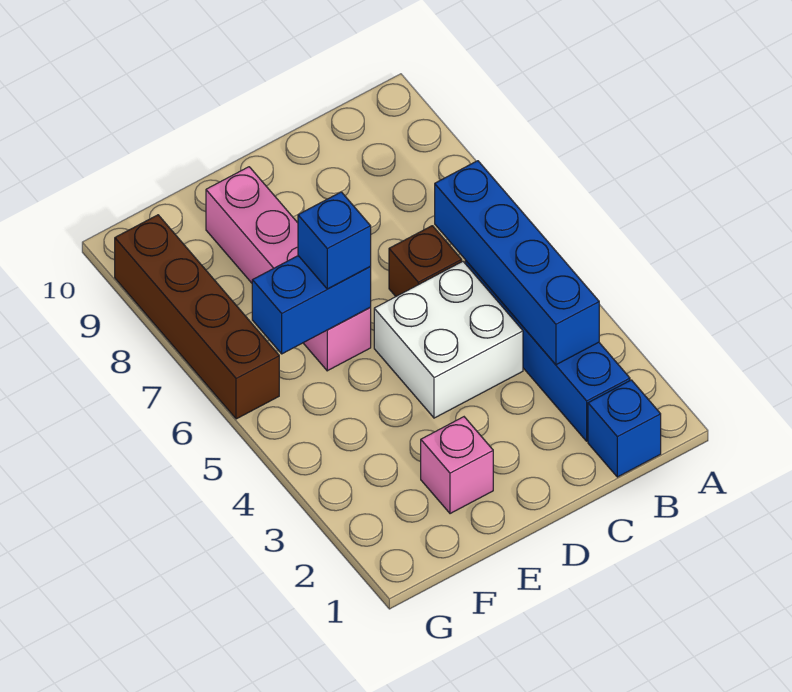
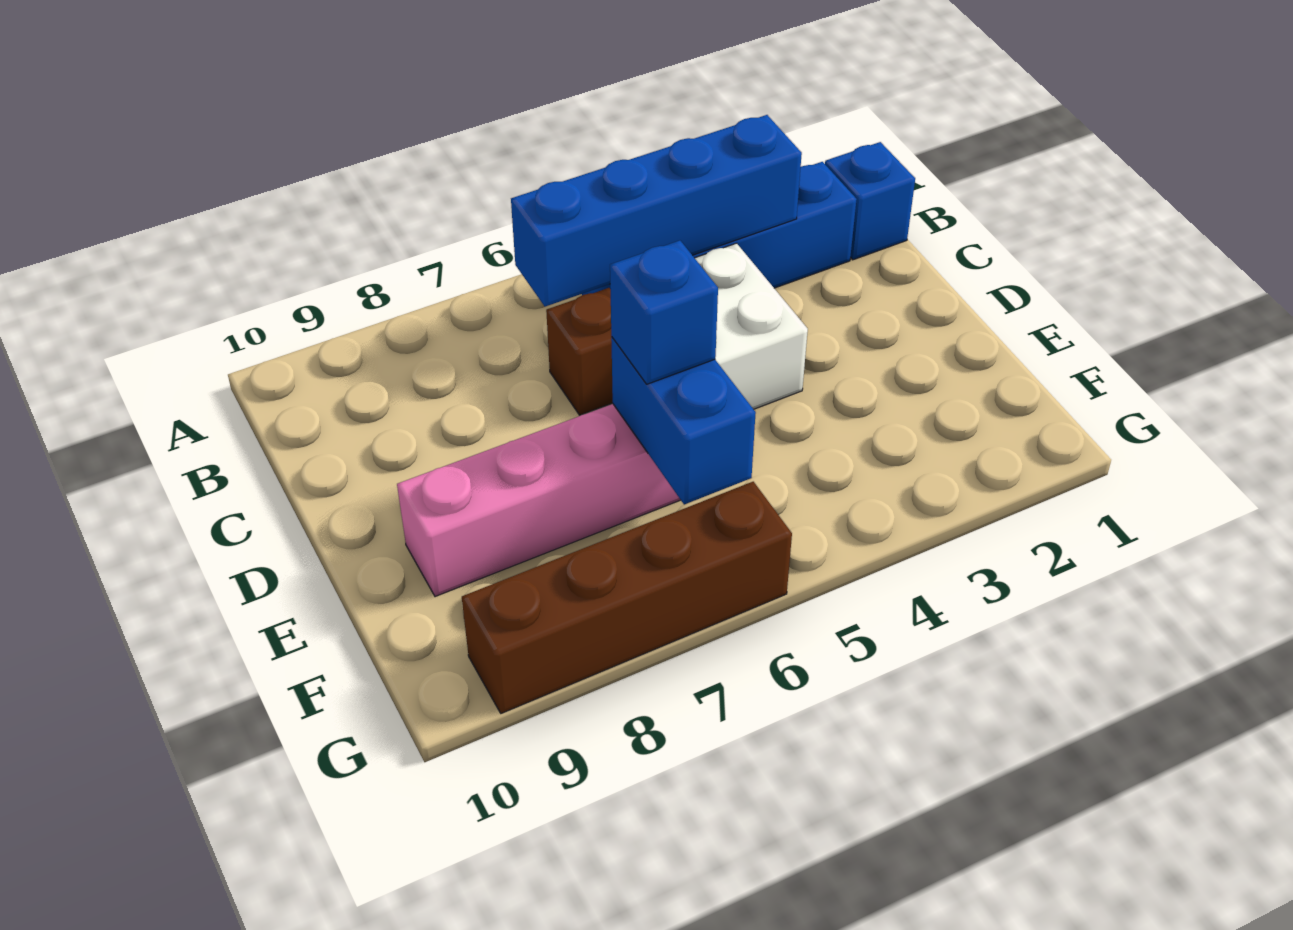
pink 1x1 brick [421,417,493,514] -> none

